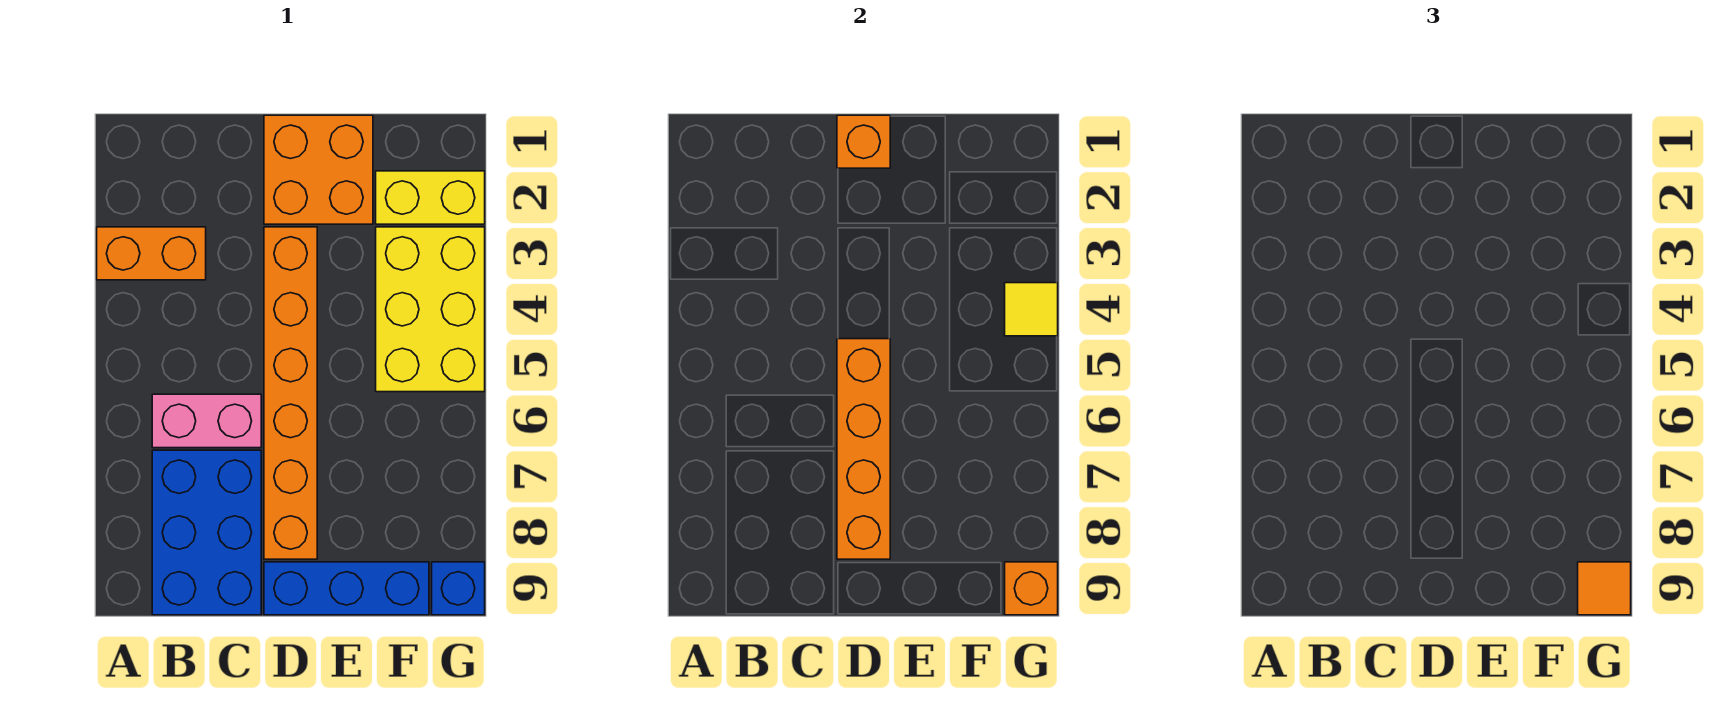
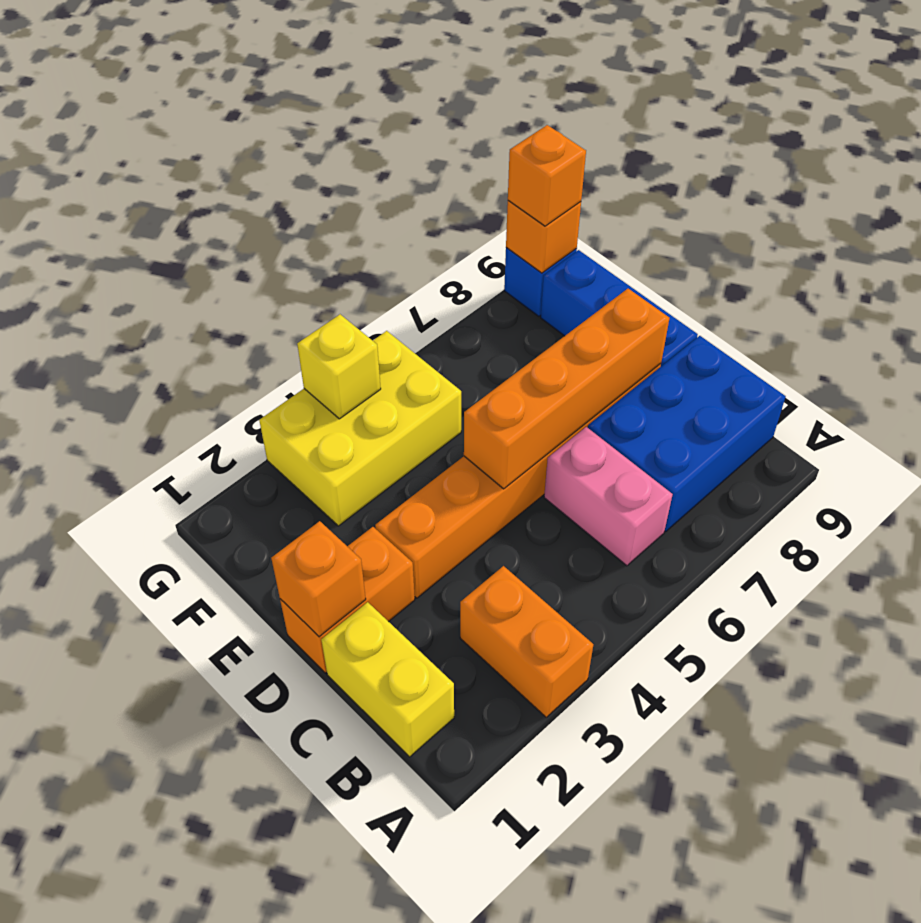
orange 2x2 brick [264,115,373,224] -> orange 1x2 brick [280,527,415,673]
yellow 1x2 brick [376,171,485,224] -> yellow 1x2 brick moved to [321,602,454,757]
yellow 1x1 tile [1005,283,1058,336] -> yellow 1x1 brick [297,314,381,419]
orange 1x1 tile [1578,562,1631,615] -> orange 1x1 brick [508,125,586,226]

